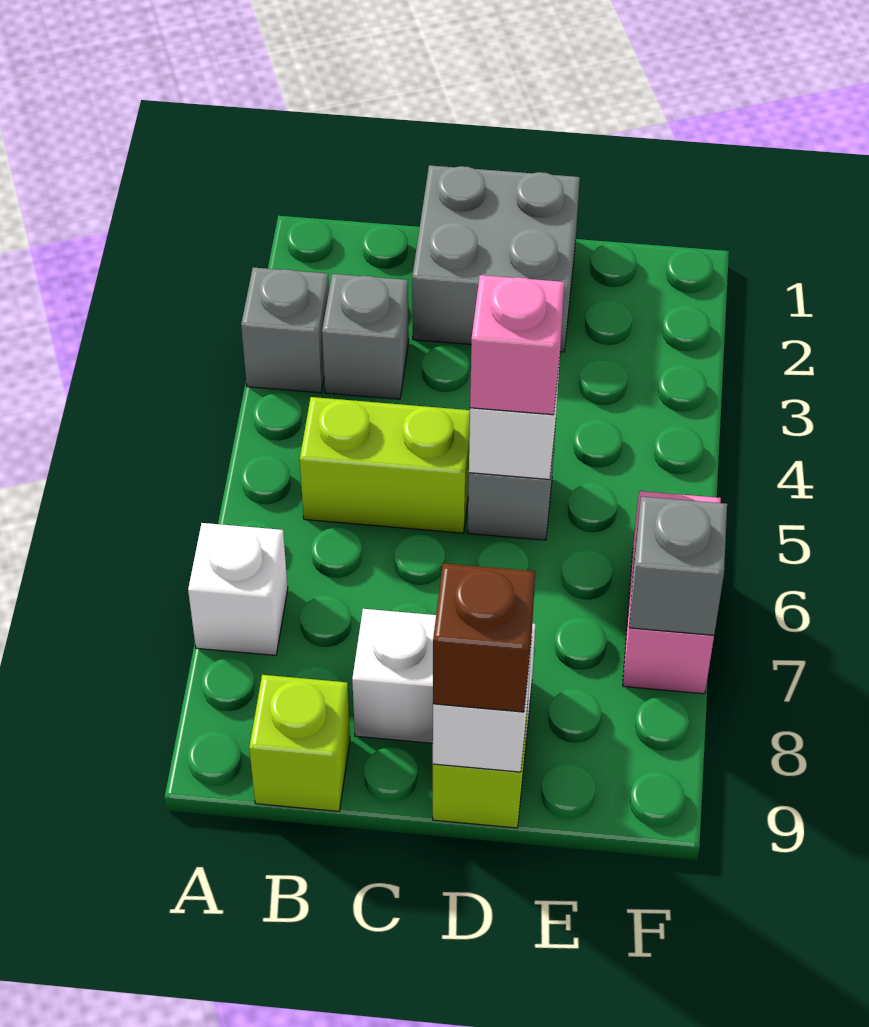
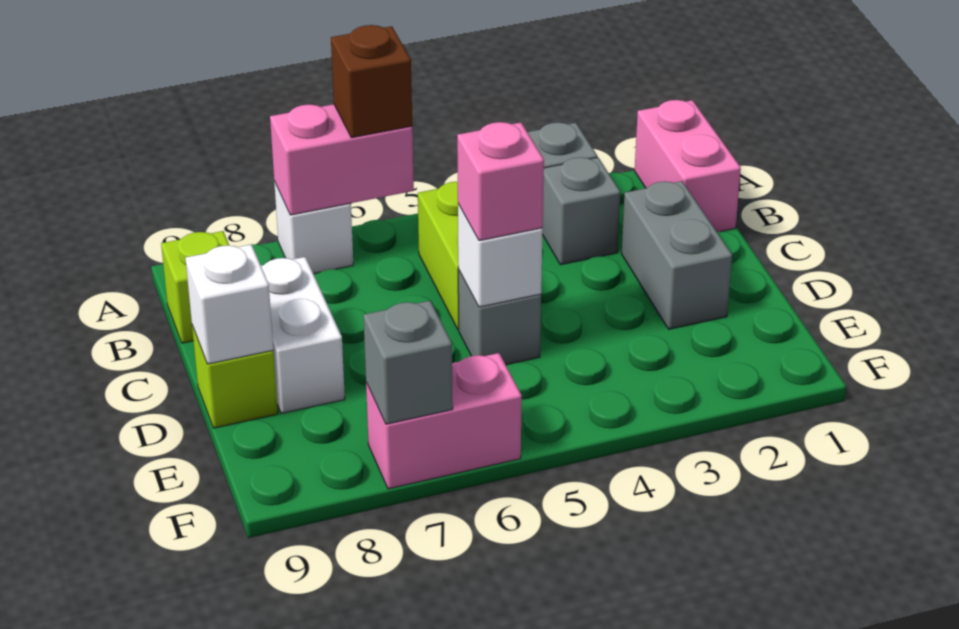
none -> pink 1x2 brick [635,100,741,232]
none -> pink 1x2 brick [270,104,414,215]
grey 2x2 brick [412,165,580,352] -> grey 1x2 brick [622,181,732,329]
brown 1x1 brick [433,563,535,712] -> brown 1x1 brick moved to [331,25,412,138]

